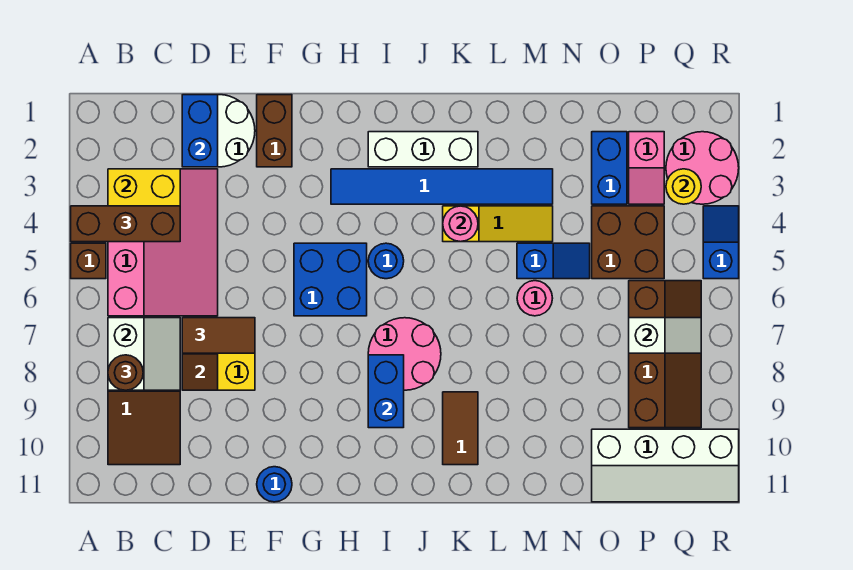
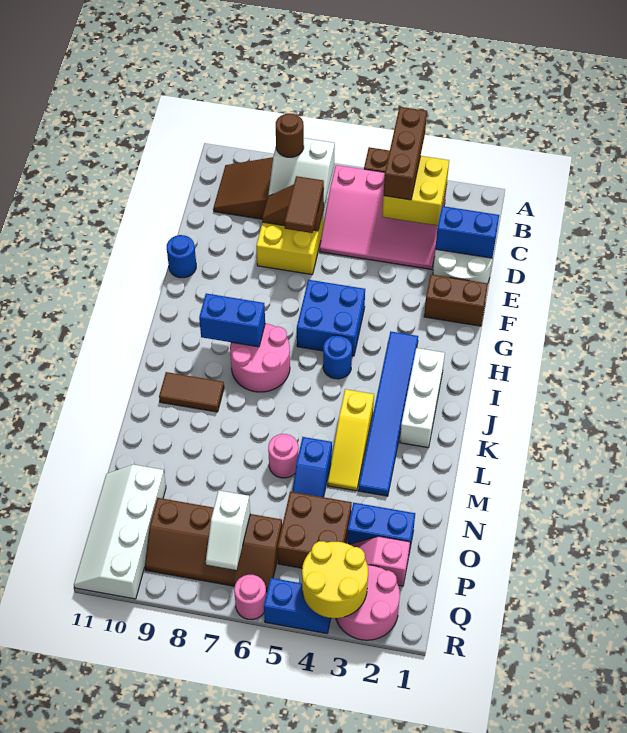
pink 1x1 round brick [443,206,478,242] -> pink 1x1 round brick moved to [234,575,266,620]
yellow 1x1 round brick [666,169,701,204] -> yellow 2x2 round brick [302,541,368,618]

